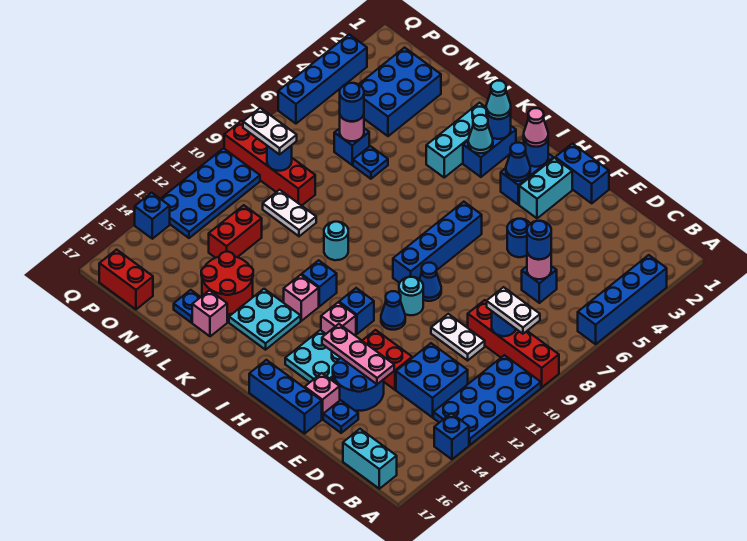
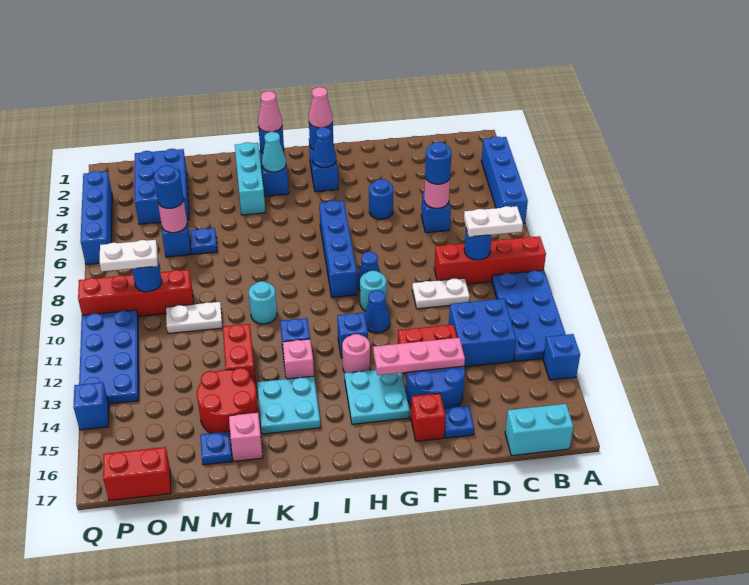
blue 1x2 brick [555,143,609,203] -> none
pink 1x1 brick [305,373,340,419] -> red 1x1 brick [411,393,445,441]
blue 1x3 brick [249,360,322,434] -> none
cyan 1x2 brick [519,158,572,218] -> none
pink 1x1 brick [321,302,356,335] -> pink 1x1 round brick [342,334,370,373]
cyan 1x1 cone [486,81,511,119] -> pink 1x1 cone [258,91,282,132]
red 1x2 brick [209,205,262,258] -> red 1x2 brick moved to [223,324,256,386]

